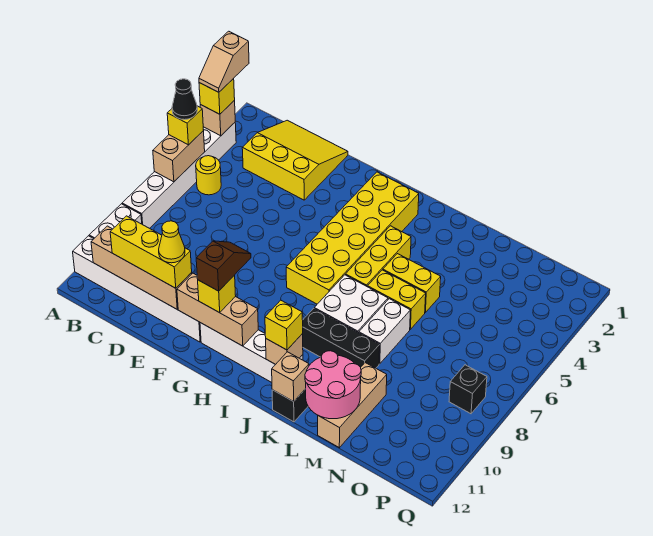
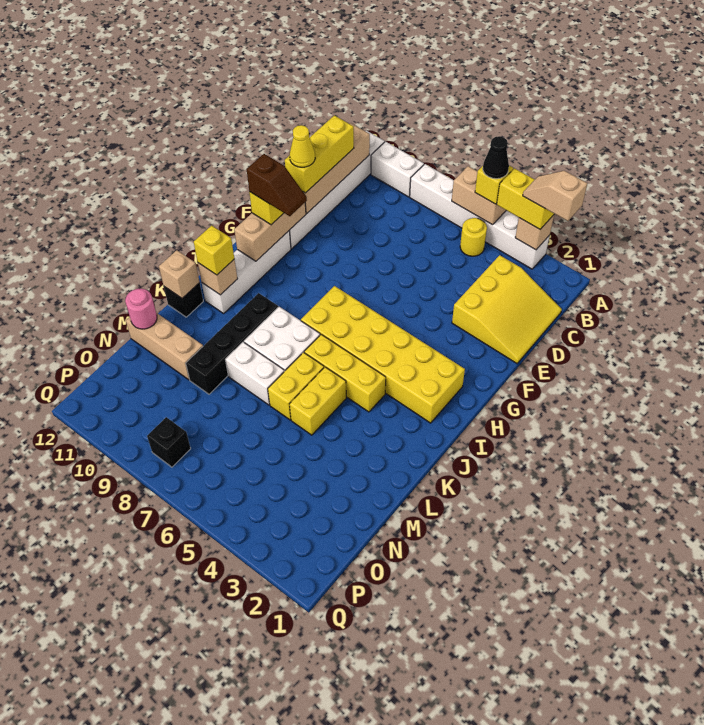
yellow 1x1 brick [199,79,235,114] -> yellow 1x2 brick [497,168,554,229]
black 1x3 brick [302,308,380,368] -> black 1x4 brick [186,293,278,394]
pink 2x2 round brick [305,351,361,419] -> pink 1x1 round brick [125,289,157,329]

